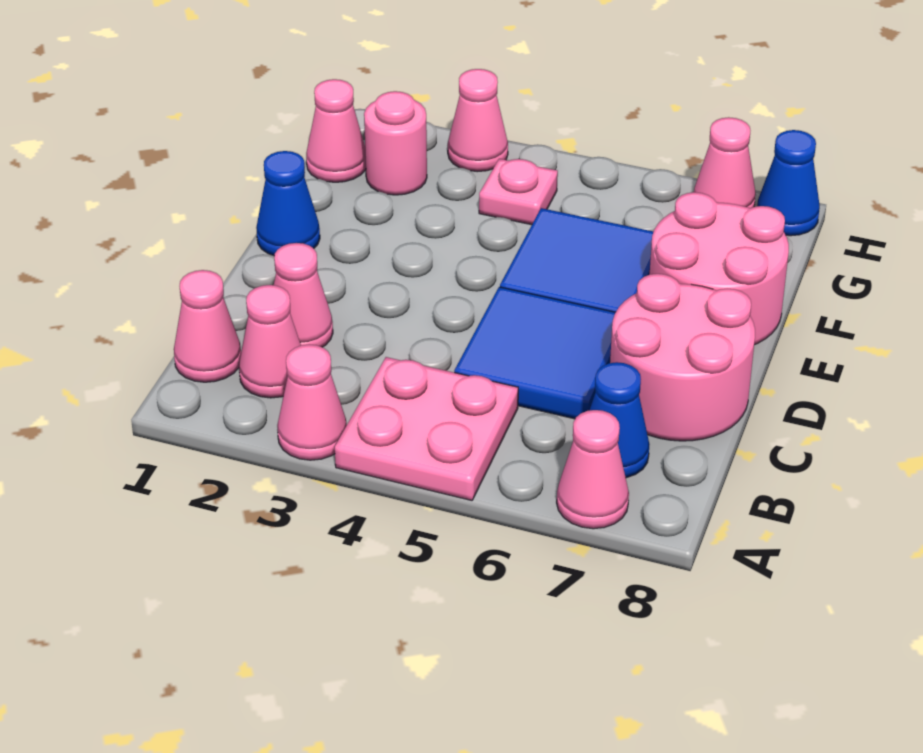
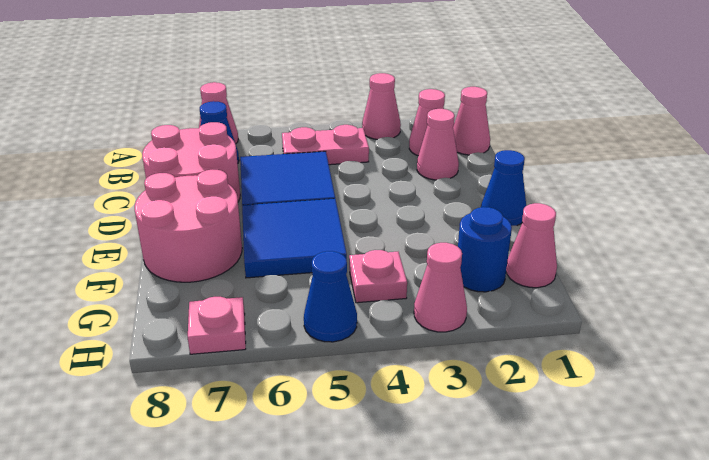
pink 2x2 plate [335,357,518,500] -> pink 1x2 plate [282,125,369,165]
pink 1x1 round brick [364,91,427,195] -> blue 1x1 round brick [458,207,512,292]
pink 1x1 cone [694,117,756,208] -> pink 1x1 plate [188,297,246,354]
blue 1x1 cone [757,130,820,236] -> blue 1x1 cone moved to [304,251,357,342]

